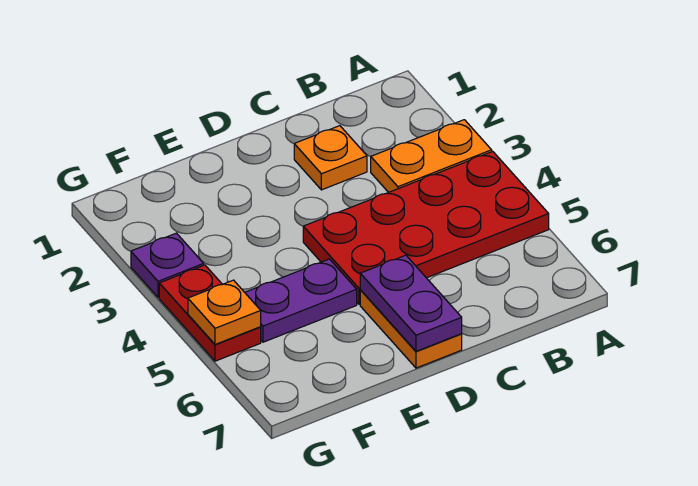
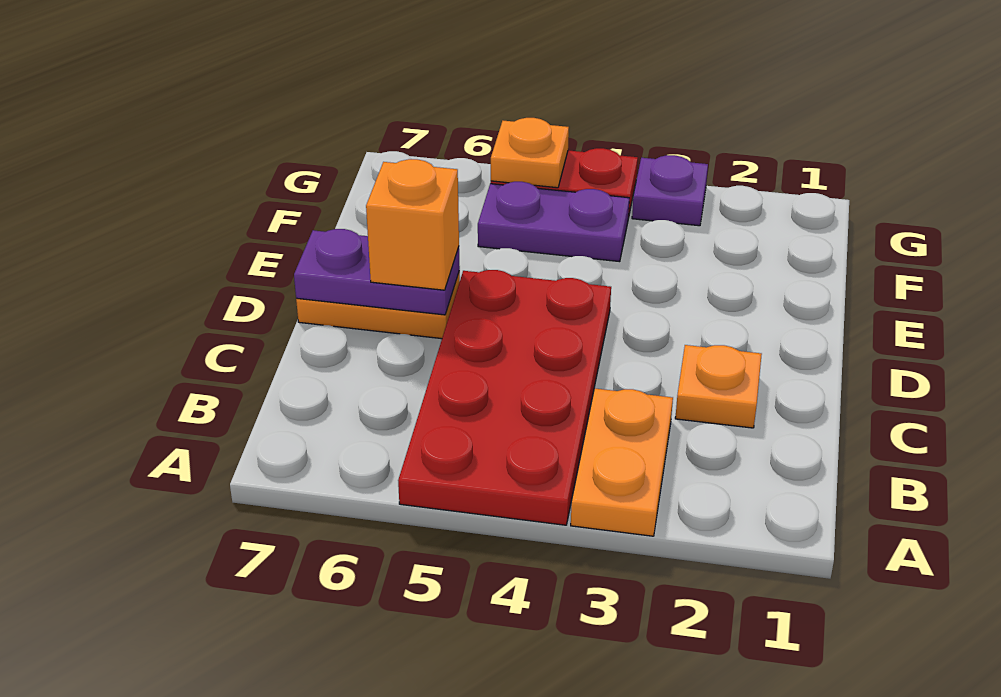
none -> orange 1x1 brick [366,159,459,290]
purple 1x2 plate [245,259,357,342] -> purple 1x2 plate turned to [478,182,629,262]

